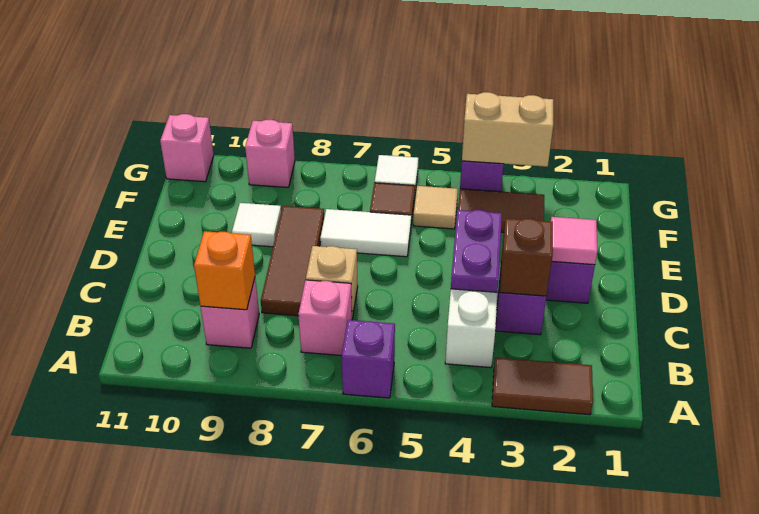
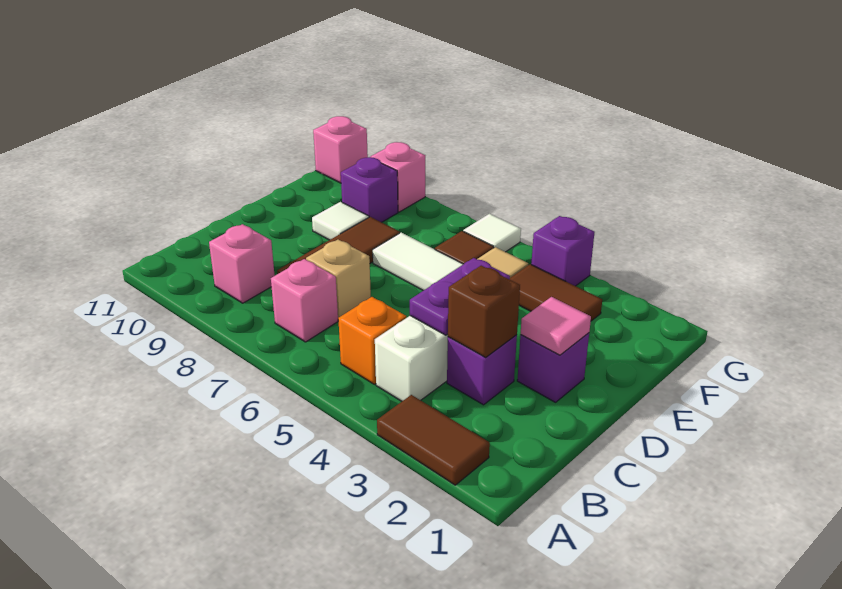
purple 1x1 brick [342,320,395,398] -> purple 1x1 brick moved to [341,157,398,222]
orange 1x1 brick [194,231,255,310] -> orange 1x1 brick moved to [338,297,406,384]
tan 1x2 brick [462,92,553,167] -> none

